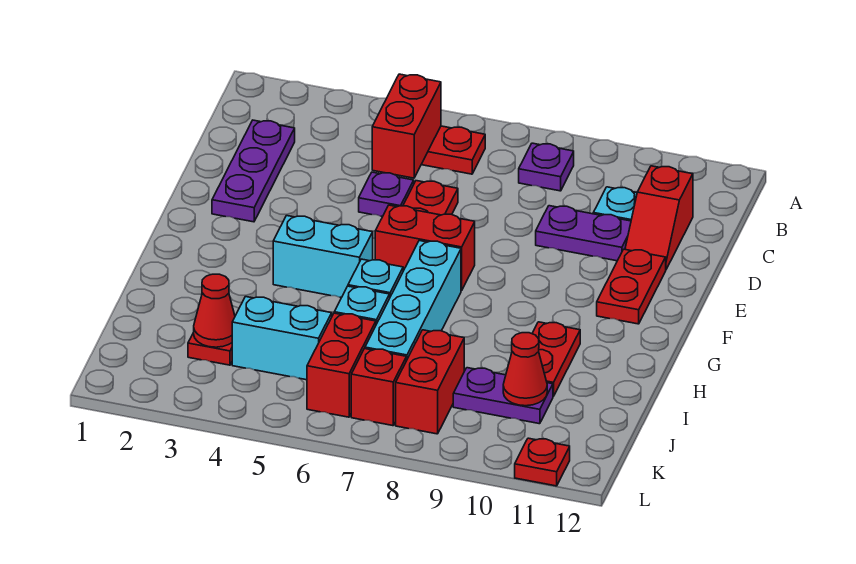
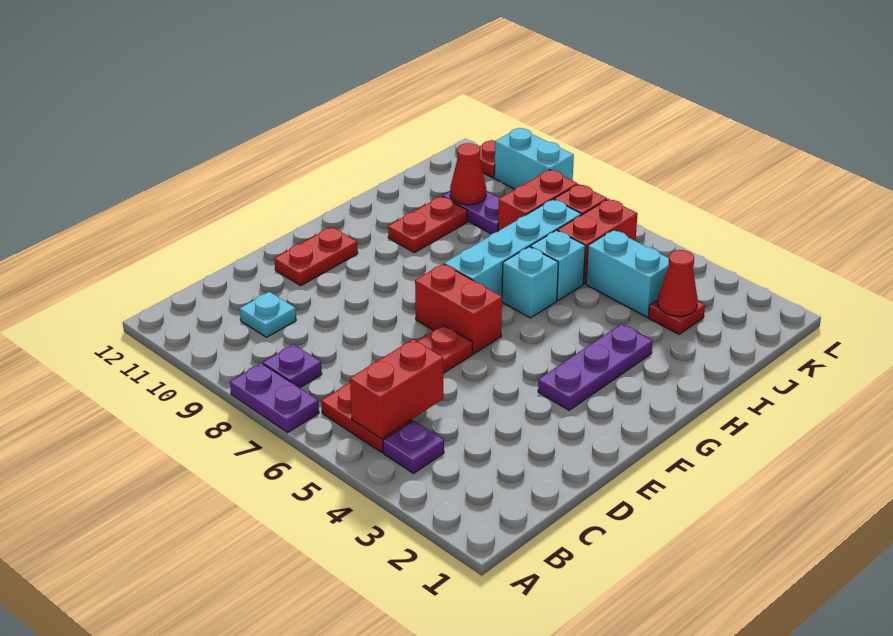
purple 1x3 plate [212,120,295,222] -> purple 1x3 plate moved to [538,324,653,410]
red 1x2 slope [625,166,693,269] -> none
purple 1x1 plate [359,172,414,217] -> purple 1x1 plate moved to [383,421,444,473]
purple 1x2 plate [536,206,631,261] -> purple 1x2 plate moved to [230,363,319,432]
cyan 1x2 brick [273,216,373,298] -> cyan 1x2 brick moved to [494,128,574,189]

